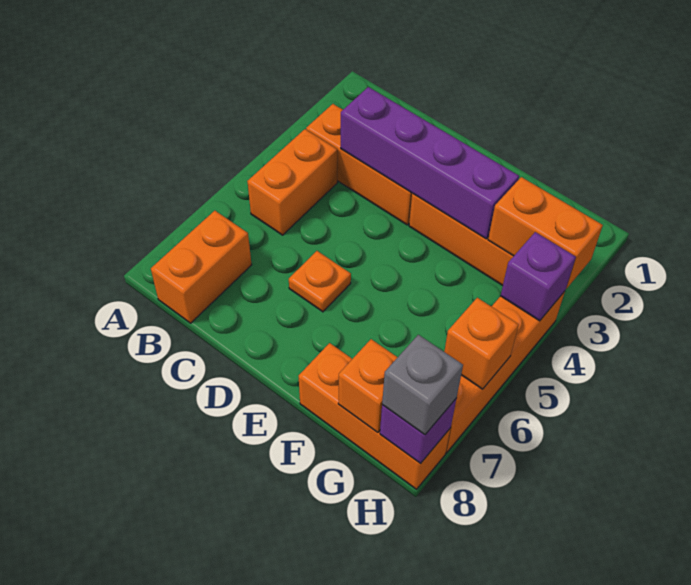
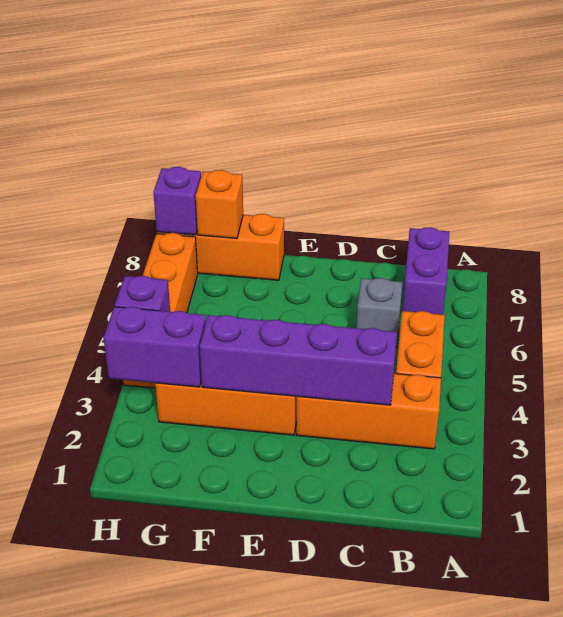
orange 1x2 brick [151,211,252,323] -> purple 1x2 brick [402,227,449,315]
orange 1x1 plate [289,251,351,312] -> none
orange 1x2 brick [488,177,603,289] -> purple 1x2 brick [103,307,206,387]
orange 1x1 brick [444,298,519,389] -> none
grey 1x1 brick [382,335,463,435] -> grey 1x1 brick moved to [356,278,403,347]

